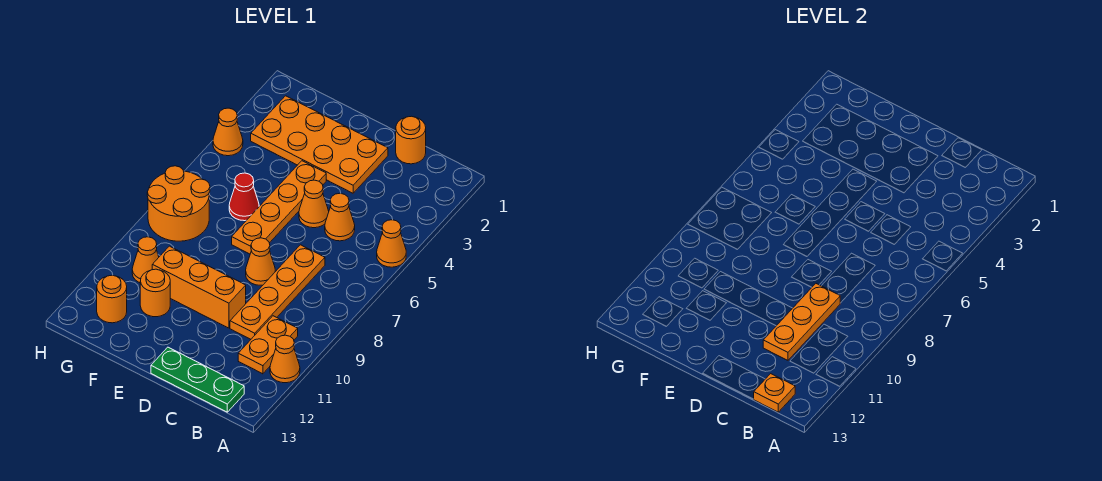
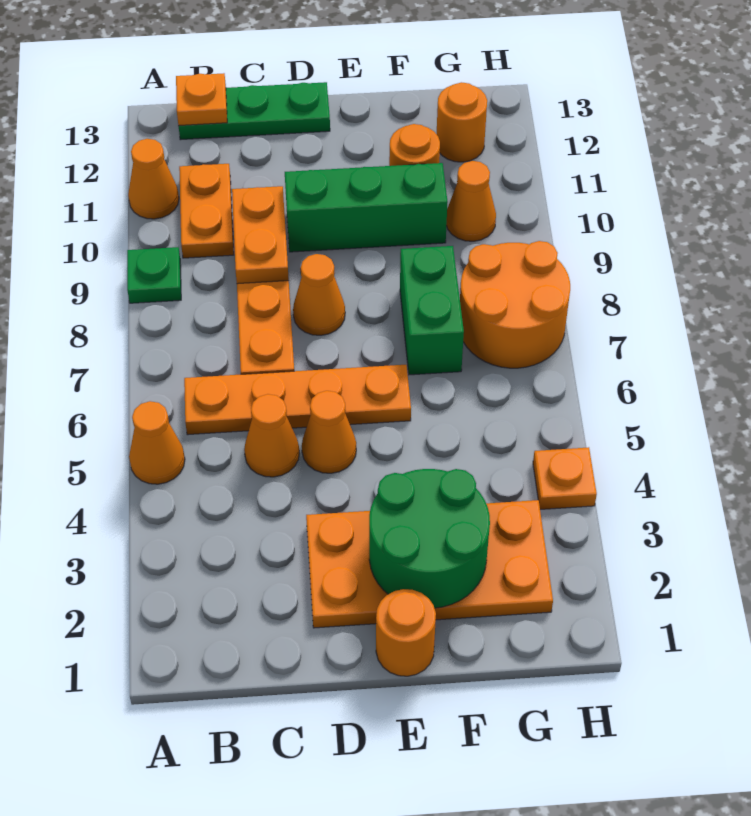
none -> green 1x1 plate [127,247,181,303]
orange 1x1 round brick [396,116,426,164] -> orange 1x1 round brick moved to [376,589,436,676]
orange 1x3 plate [763,284,840,360] -> orange 1x2 plate [232,186,289,284]
orange 1x3 brick [152,246,246,328] -> green 1x3 brick [285,163,448,252]
none -> green 2x2 round brick [369,469,490,608]
orange 1x4 plate [232,161,326,254] -> orange 1x4 plate turned to [184,365,411,435]
red 1x1 cone [229,173,259,221] -> none
none -> green 1x2 brick [400,246,464,375]
orange 1x1 cone [213,108,243,156] -> orange 1x1 plate [533,447,597,509]

